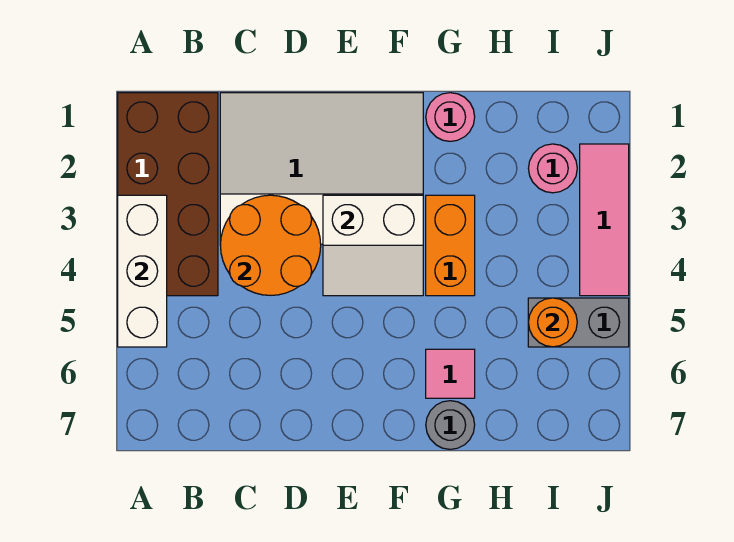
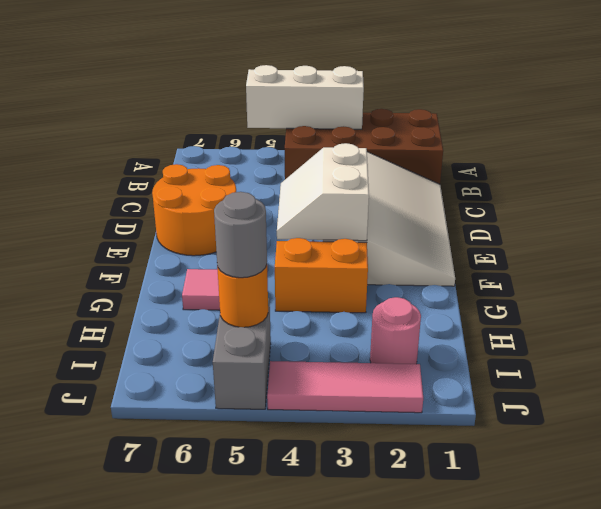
orange 2x2 round brick [220,195,321,295] -> orange 2x2 round brick moved to [152,164,236,256]
pink 1x1 round brick [426,93,475,141] -> none
grey 1x1 round brick [426,401,475,449] -> grey 1x1 round brick moved to [214,192,267,278]

